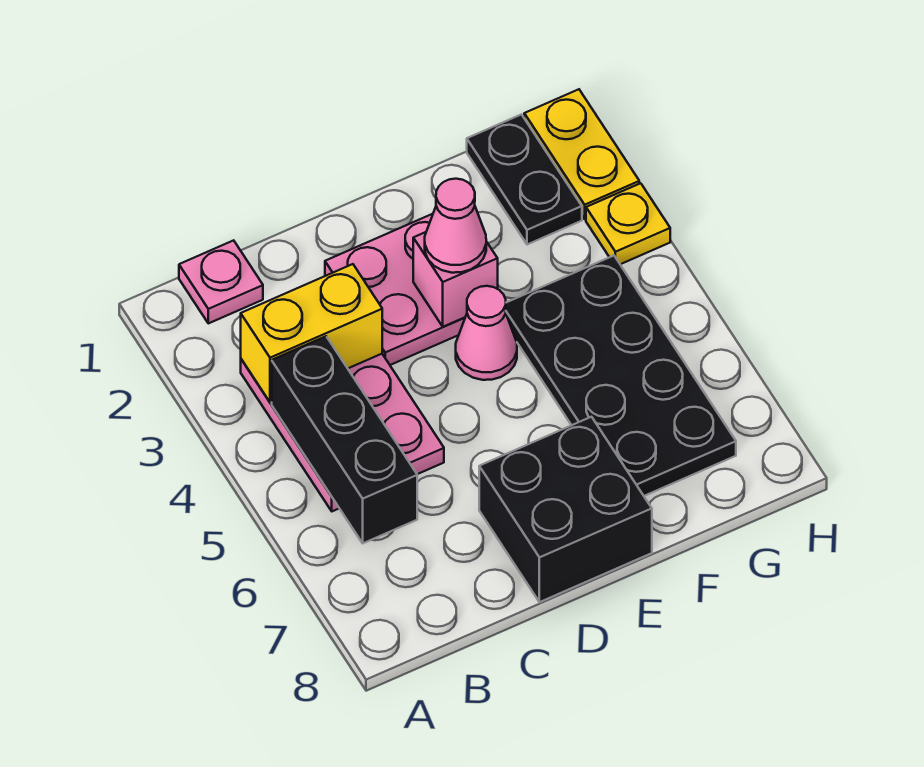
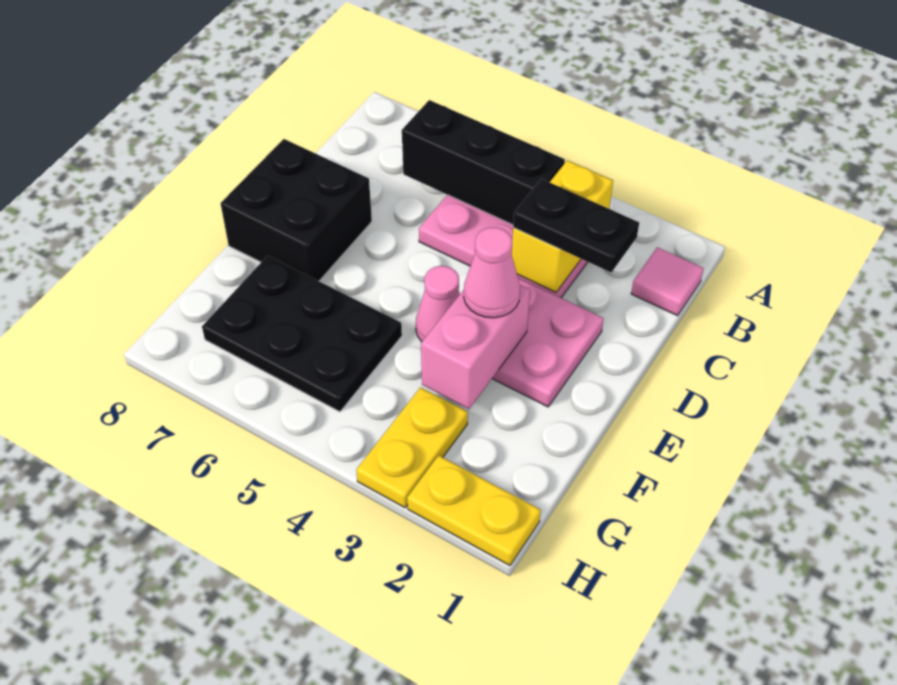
pink 1x1 plate [179,240,263,323] -> pink 1x1 tile [631,247,704,316]
pink 1x1 brick [413,232,498,327] -> pink 1x2 brick [421,285,530,409]
black 2x4 plate [506,256,736,496] -> black 2x3 plate [202,256,402,412]
black 1x2 plate [467,115,582,245] -> black 1x2 plate moved to [513,179,639,272]
yellow 1x1 plate [586,183,670,264] -> yellow 1x2 plate [356,387,468,508]

